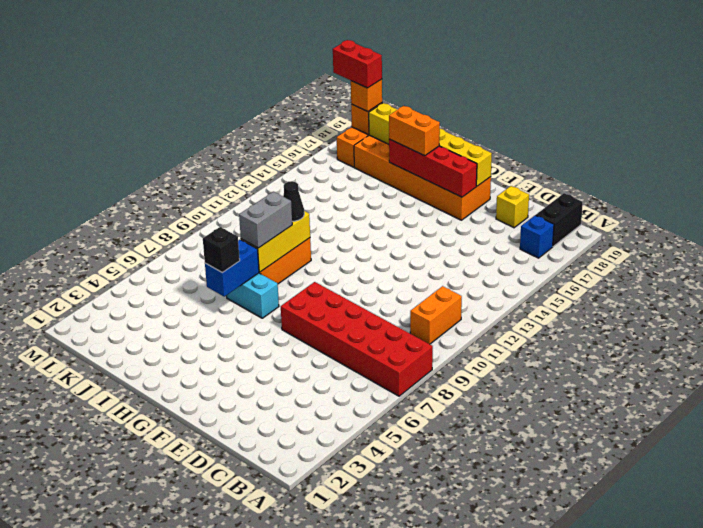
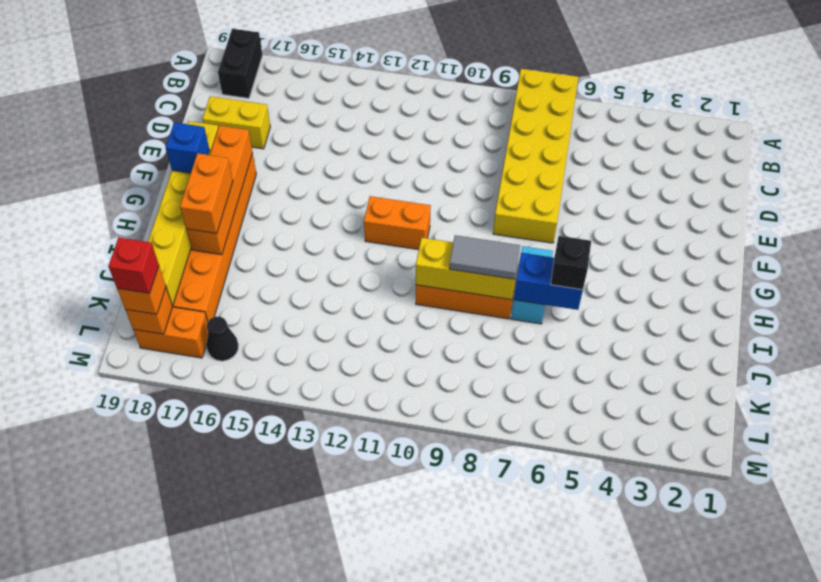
red 2x6 brick [281,282,433,396] -> yellow 2x6 brick [493,69,578,243]
orange 1x2 brick [410,286,462,344] -> orange 1x2 brick moved to [364,196,431,250]
blue 1x1 brick [520,215,554,258] -> blue 1x1 brick moved to [166,122,210,173]
black 1x2 brick [536,193,583,246] -> black 1x2 brick turned to [218,29,262,98]
yellow 1x1 brick [496,186,529,228] -> yellow 1x2 brick [203,96,270,149]
red 1x4 brick [389,139,477,197] -> orange 1x4 brick [186,126,253,255]
grey 1x2 brick [239,192,292,248] -> grey 1x2 tile [449,235,520,279]
black 1x1 cone [283,181,304,221] -> black 1x1 cone moved to [206,316,239,361]
red 1x2 brick [333,40,382,88] -> red 1x1 brick [108,238,159,294]

